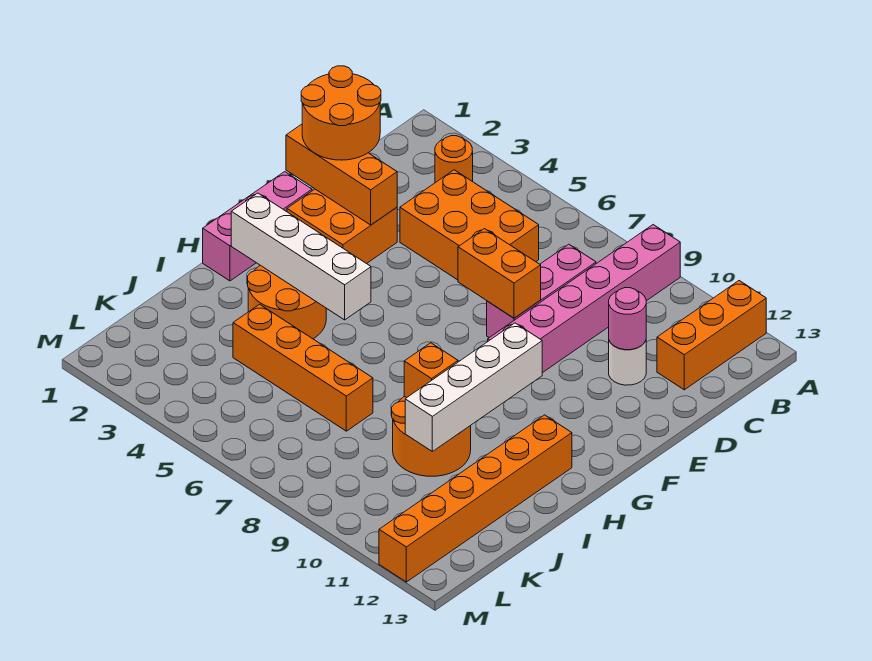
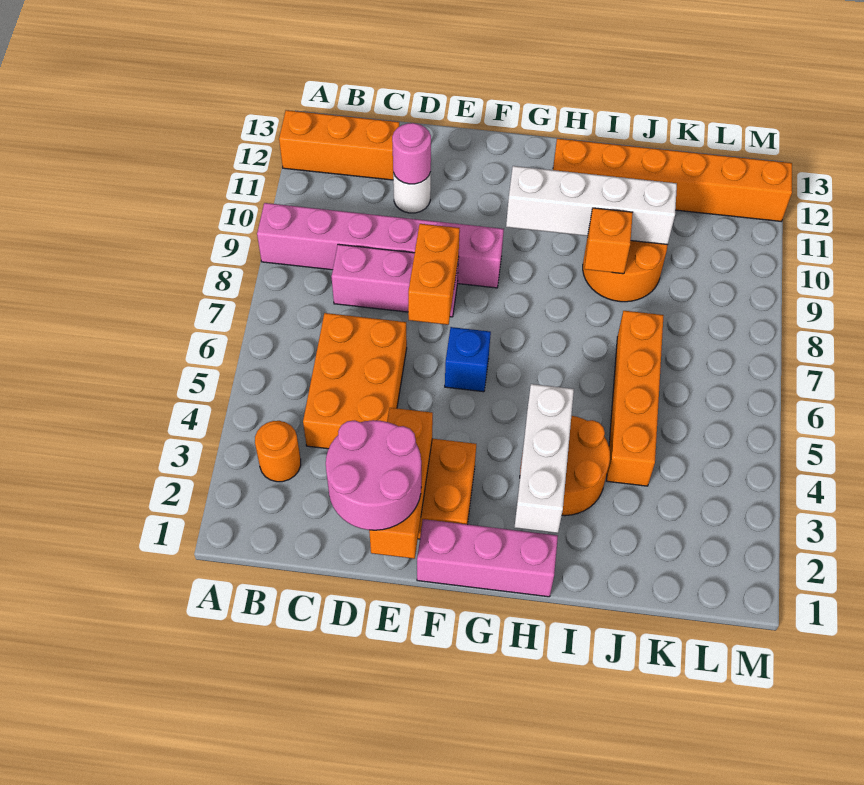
orange 2x2 round brick [301,66,381,160] -> pink 2x2 round brick [326,420,421,530]
none -> blue 1x1 brick [445,327,491,392]
white 1x4 brick [231,193,371,320] -> white 1x3 brick [514,384,574,533]

